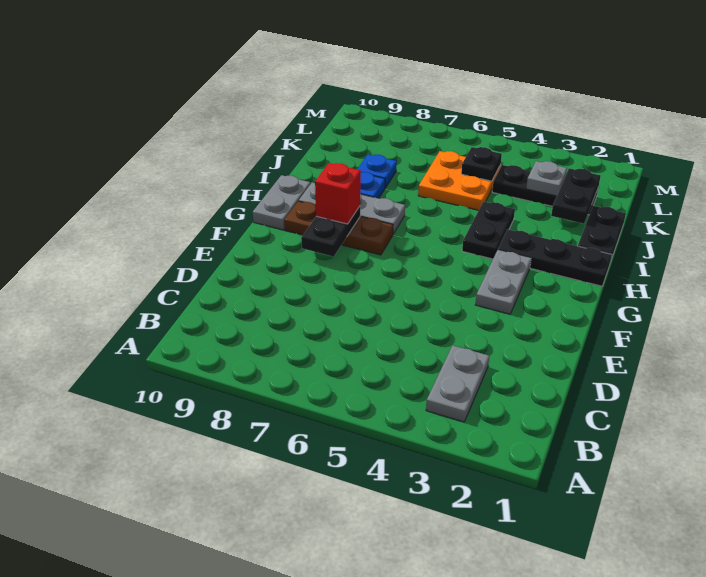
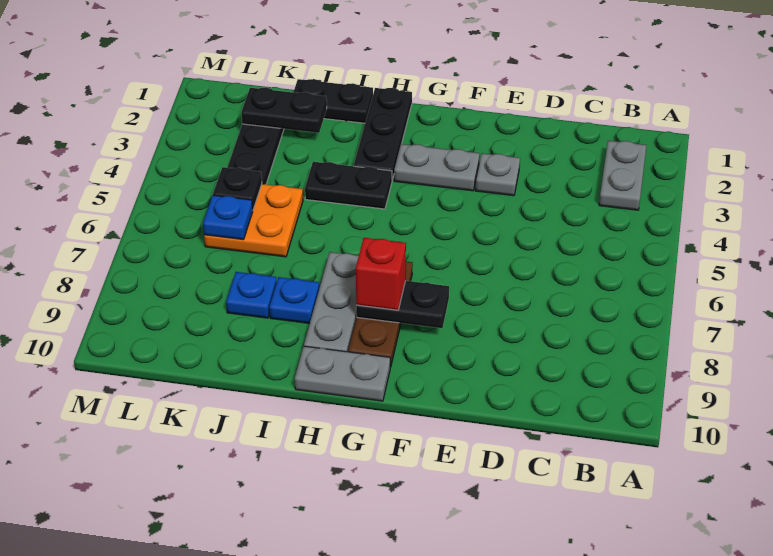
grey 1x2 plate [426,346,489,422] -> grey 1x2 plate turned to [599,141,646,210]
grey 1x1 plate [526,161,567,196] -> grey 1x1 plate moved to [475,153,520,196]
none -> blue 1x1 plate [203,195,253,240]

